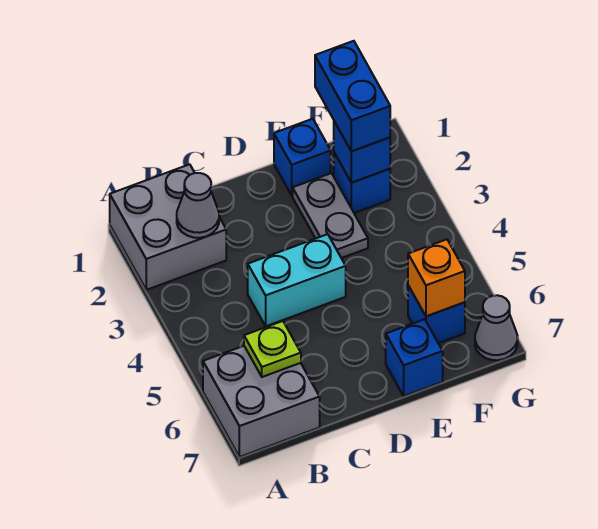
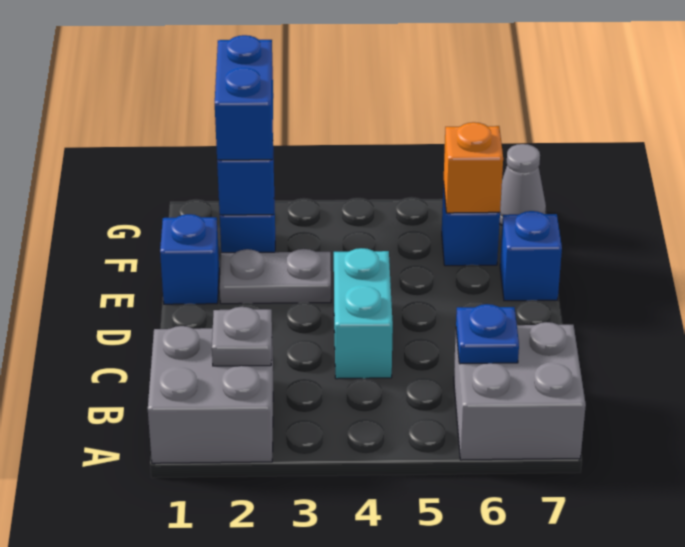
grey 1x1 cone [177,173,219,238] -> grey 1x1 plate [212,307,272,366]
lime 1x1 plate [244,321,301,377] -> blue 1x1 plate [456,304,519,364]
blue 1x2 brick [315,41,390,151] -> blue 1x2 brick turned to [215,35,273,160]

